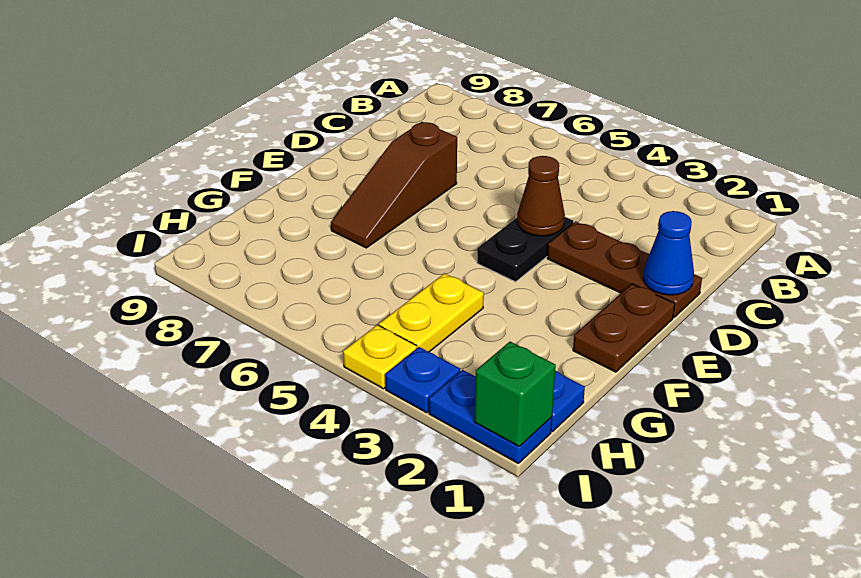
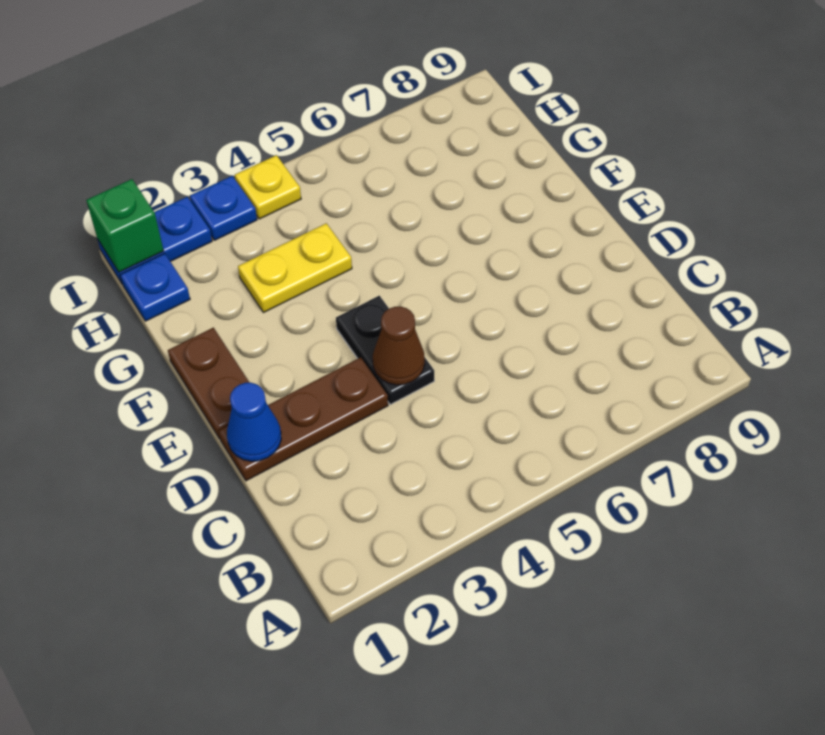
brown 1x3 slope [331,122,457,248] -> none
yellow 1x2 plate [379,273,484,352] -> yellow 1x2 plate turned to [238,223,352,313]

